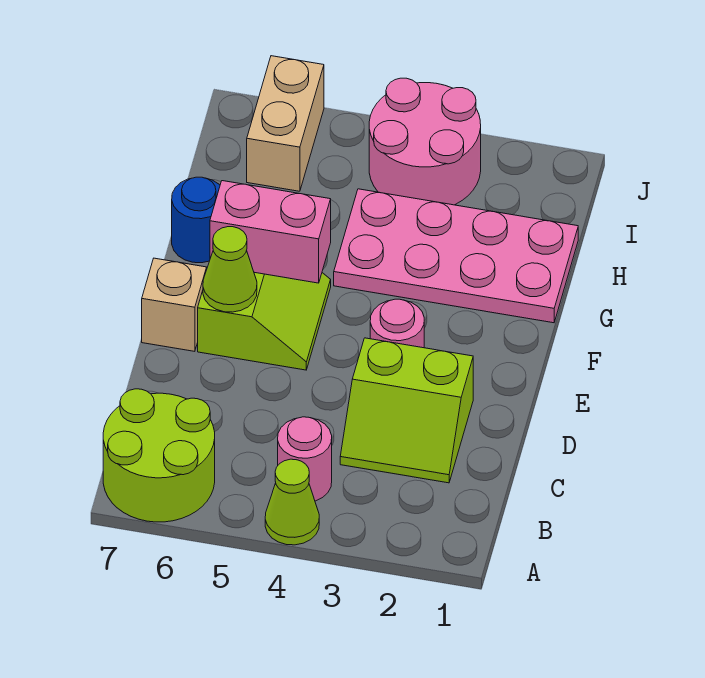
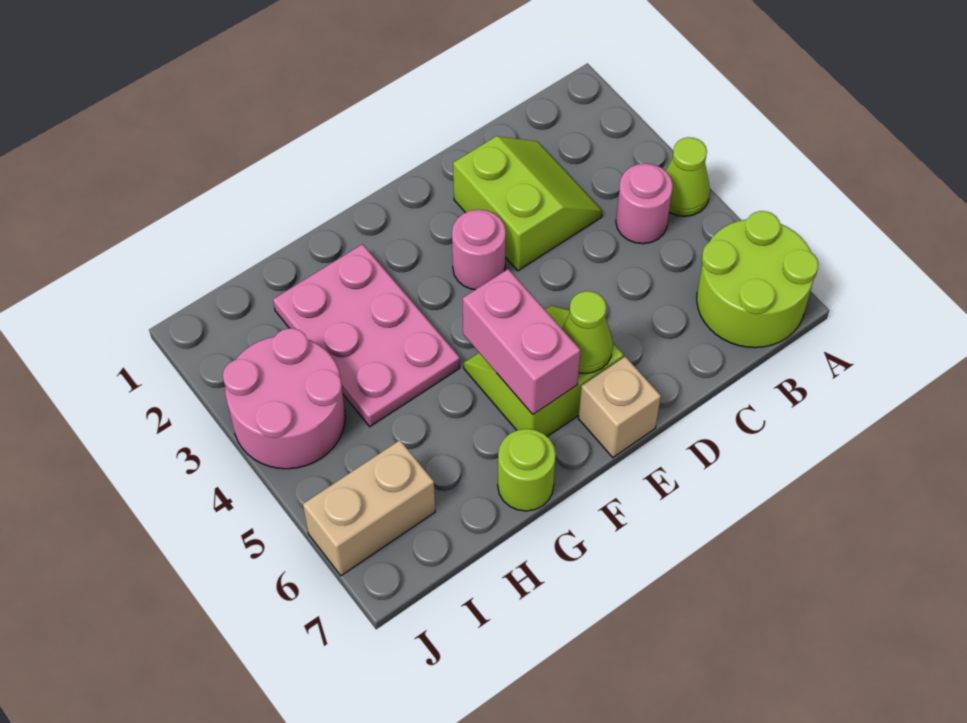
pink 2x4 plate [334,189,578,323] -> pink 2x3 plate [273,244,460,427]
blue 1x1 round brick [172,177,220,263] -> lime 1x1 round brick [498,429,556,511]

